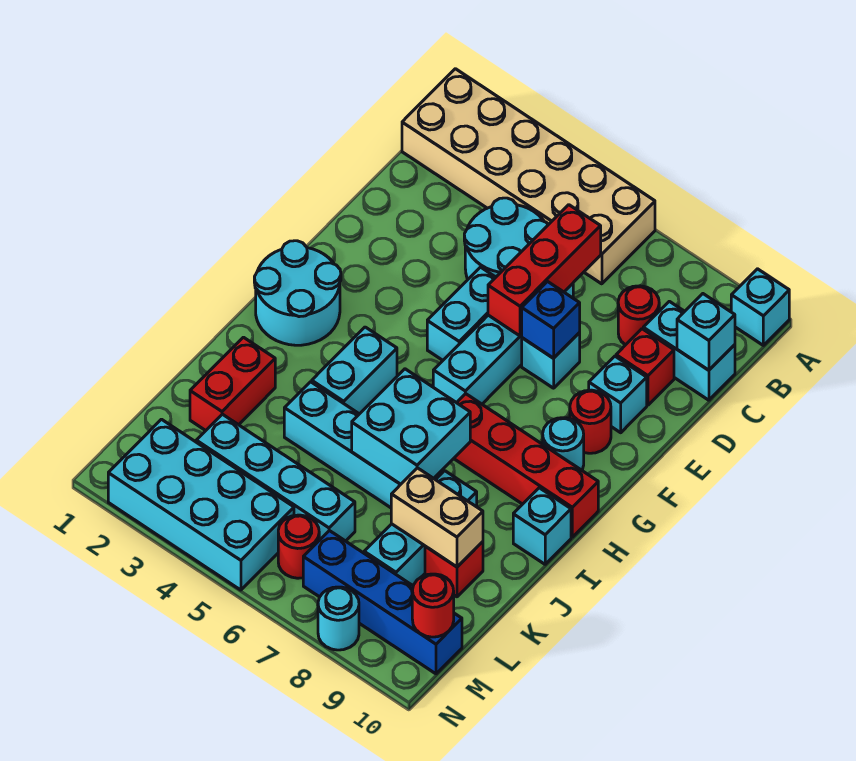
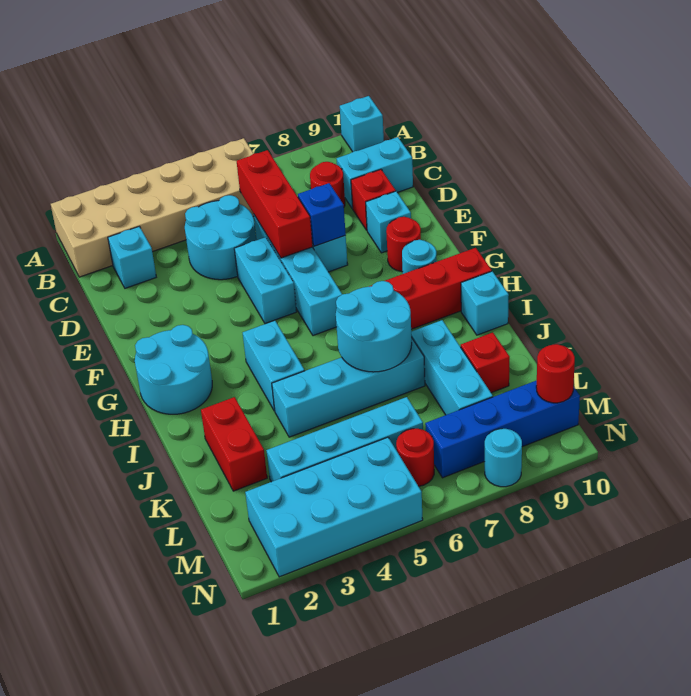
cyan 1x1 brick [677,294,735,370] -> cyan 1x1 brick moved to [108,226,156,288]
cyan 2x2 brick [352,369,470,484] -> cyan 2x2 round brick [336,281,412,372]
tan 1x2 brick [391,468,483,567] -> none

